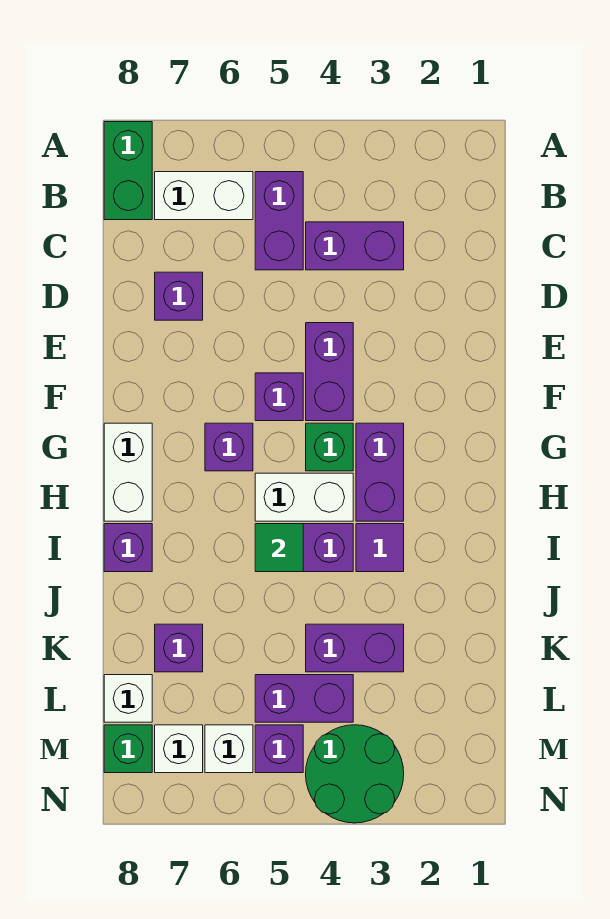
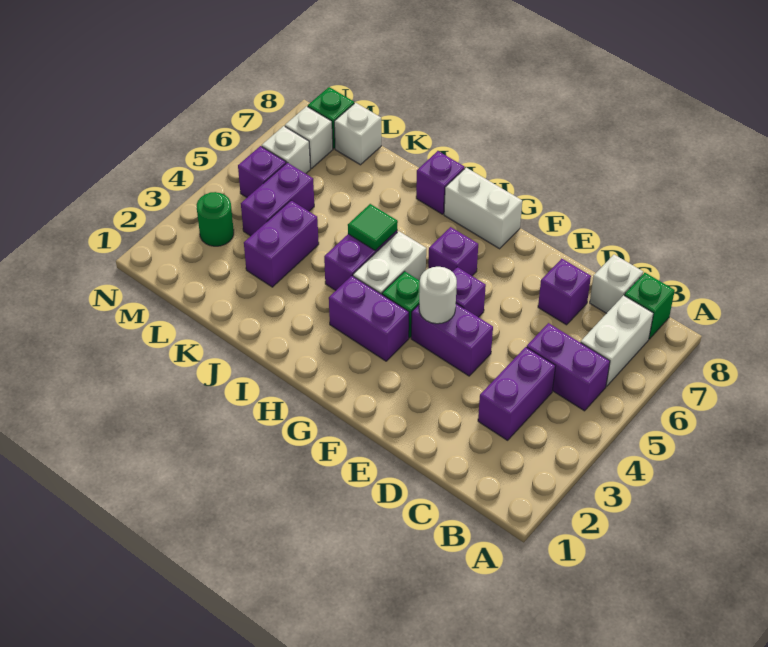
green 1x2 brick [104,122,152,220] -> green 1x1 brick [624,273,675,339]
none -> white 1x1 brick [590,255,643,313]
none -> white 1x1 round brick [419,267,457,324]
purple 1x1 tile [356,524,404,572] -> none
purple 1x1 brick [155,624,203,672] -> none
green 2x2 round brick [306,725,404,823] -> green 1x1 round brick [197,192,234,246]

